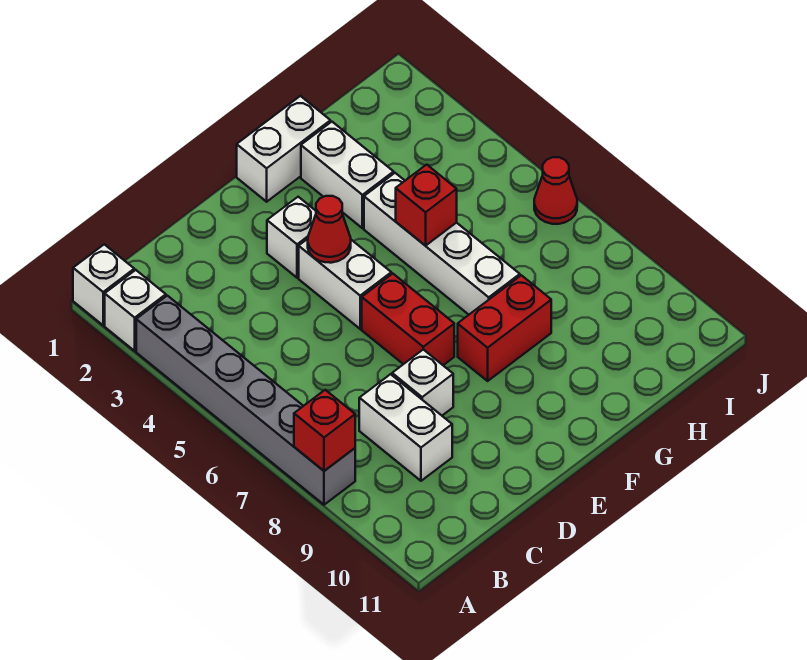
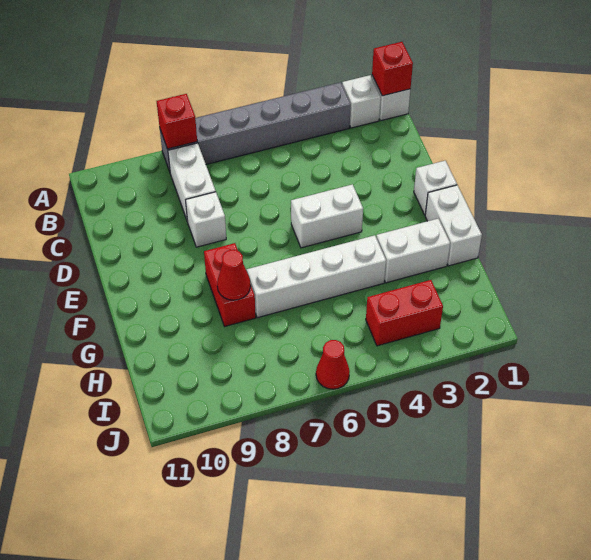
white 1x2 brick [359,374,452,481] -> white 1x2 brick turned to [168,143,216,222]
white 1x1 brick [267,197,316,278] -> white 1x1 brick moved to [414,161,457,215]
red 1x1 cone [308,196,351,263] -> red 1x1 cone moved to [217,250,251,300]
red 1x2 brick [362,274,454,365] -> red 1x2 brick moved to [366,280,443,346]
red 1x1 brick [396,165,457,246] -> red 1x1 brick moved to [372,42,413,96]

